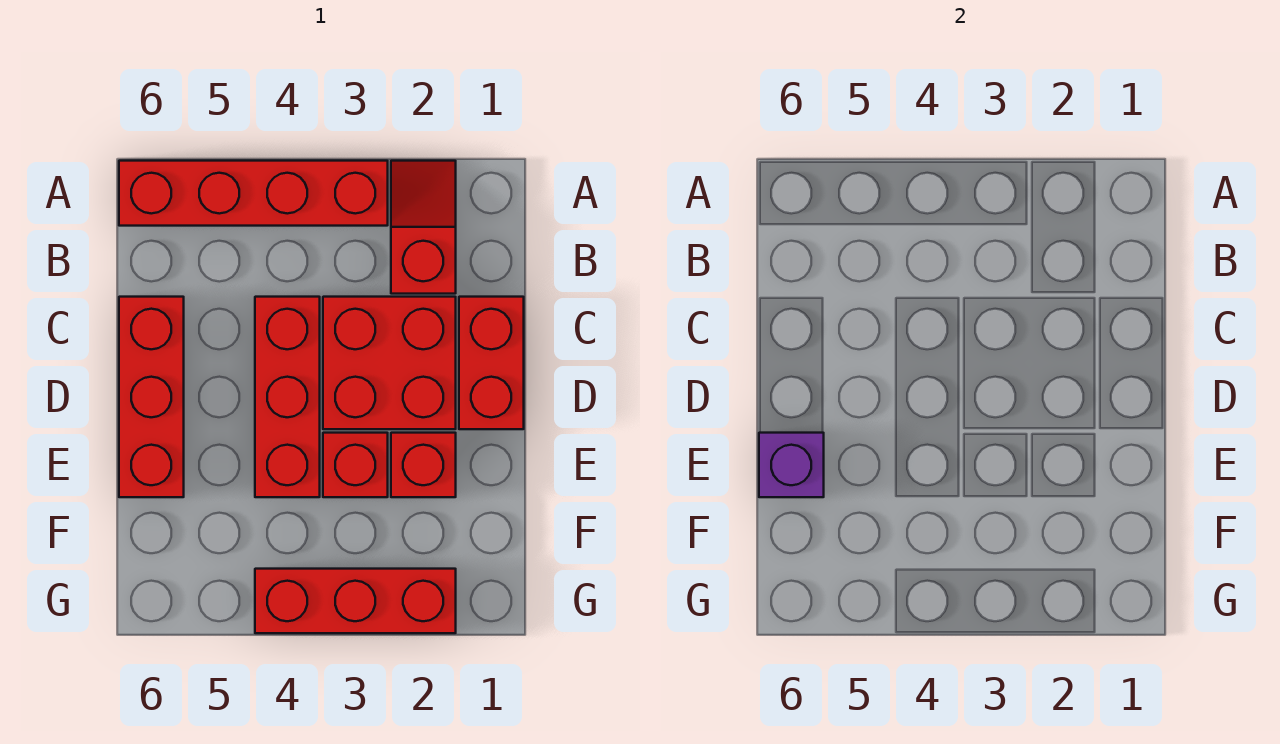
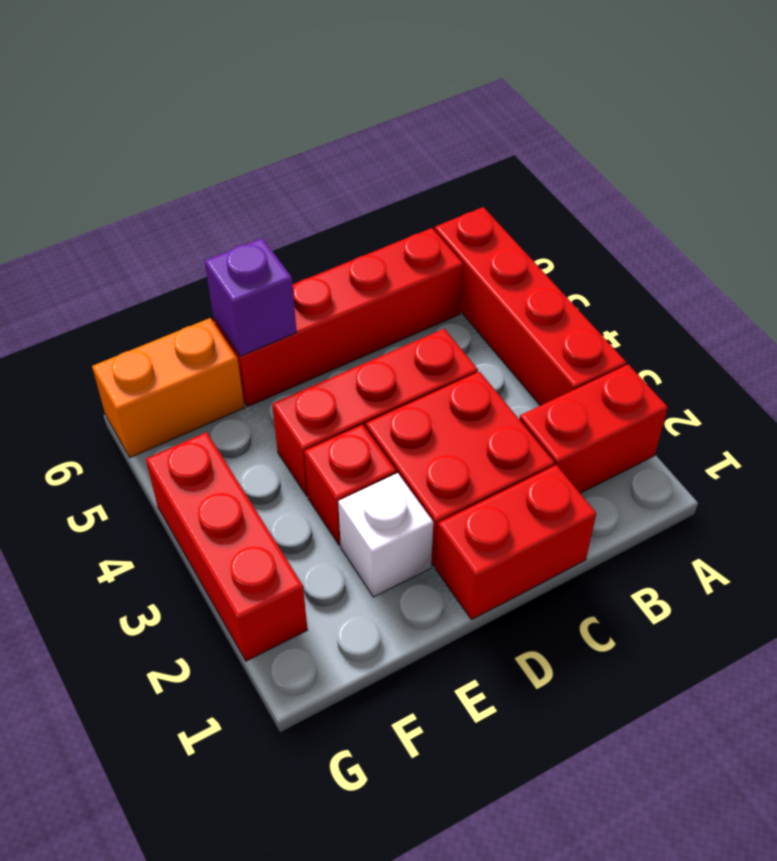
red 1x2 slope [391,161,456,294] -> red 1x2 brick [519,364,668,493]
red 1x3 brick [119,297,184,497] -> red 1x4 brick [213,228,463,407]
red 1x1 brick [391,433,456,497] -> white 1x1 brick [338,473,433,597]
none -> orange 1x2 brick [92,318,245,457]

